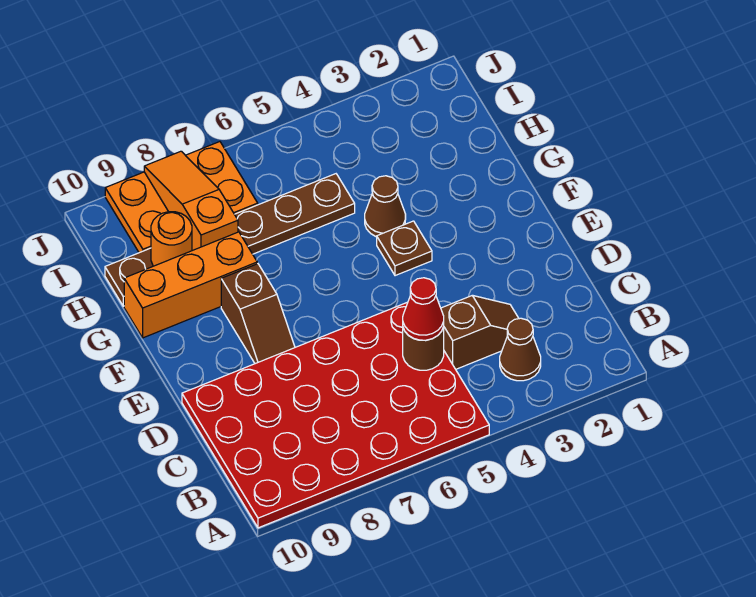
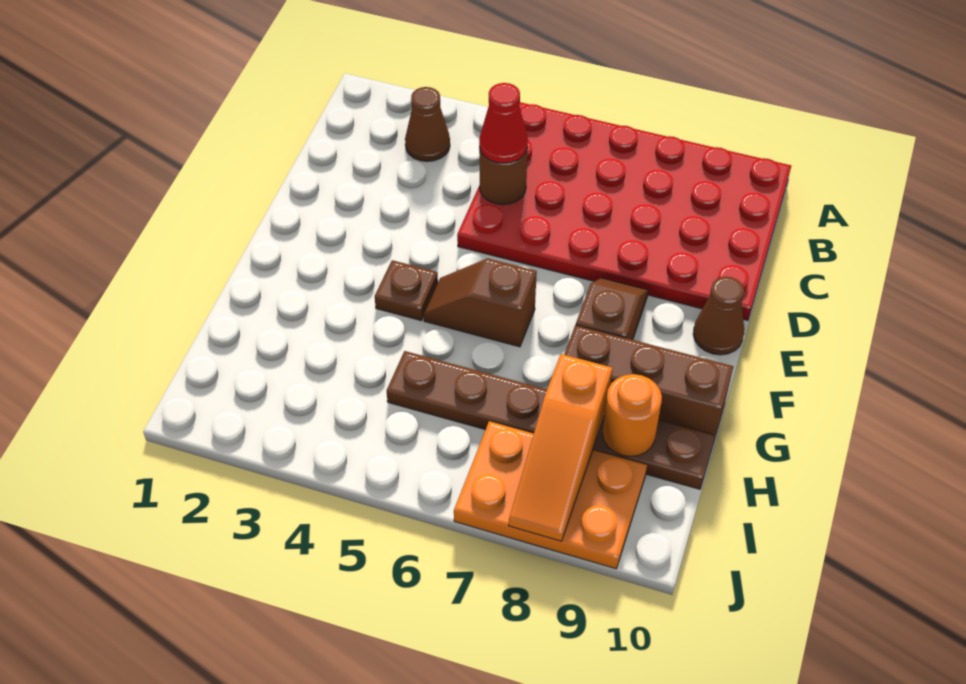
brown 1x2 slope [441,295,519,369] -> brown 1x2 slope moved to [424,258,537,347]
brown 1x1 cone [365,176,406,237] -> brown 1x1 cone moved to [693,277,744,355]
orange 1x3 brick [124,232,257,338] -> brown 1x3 brick [564,325,733,439]

